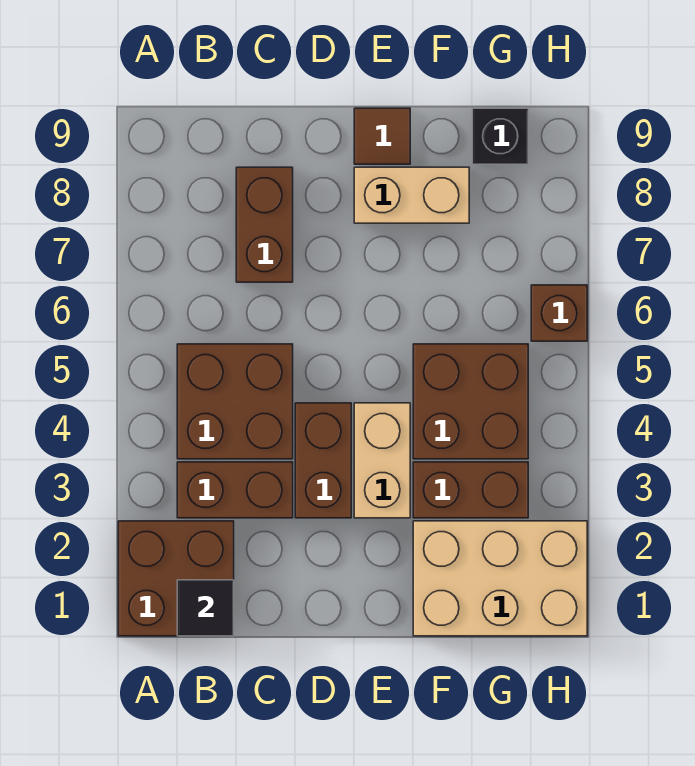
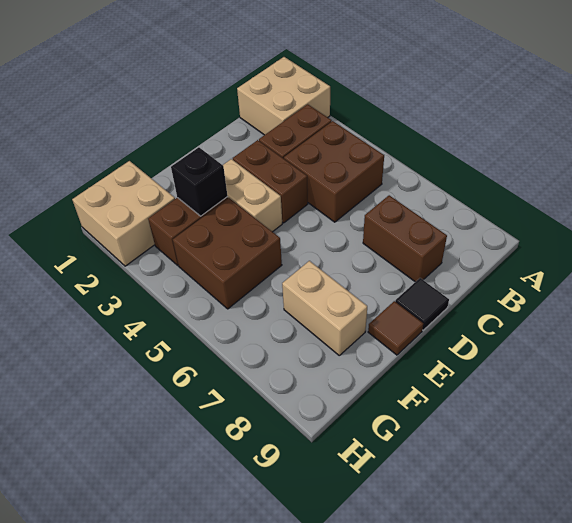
brown 2x2 brick [118,521,234,636] -> tan 2x2 brick [237,57,330,135]
black 1x1 tile [177,580,234,636] -> black 1x1 tile moved to [395,278,449,330]
tan 1x2 brick [354,167,469,223] -> tan 1x2 brick turned to [282,261,367,355]
tan 2x3 brick [413,521,587,636] -> tan 2x2 brick [72,161,175,266]
black 1x1 brick [472,108,528,164] -> black 1x1 brick moved to [171,147,228,216]
brown 1x1 brick [531,285,587,341] -> none

